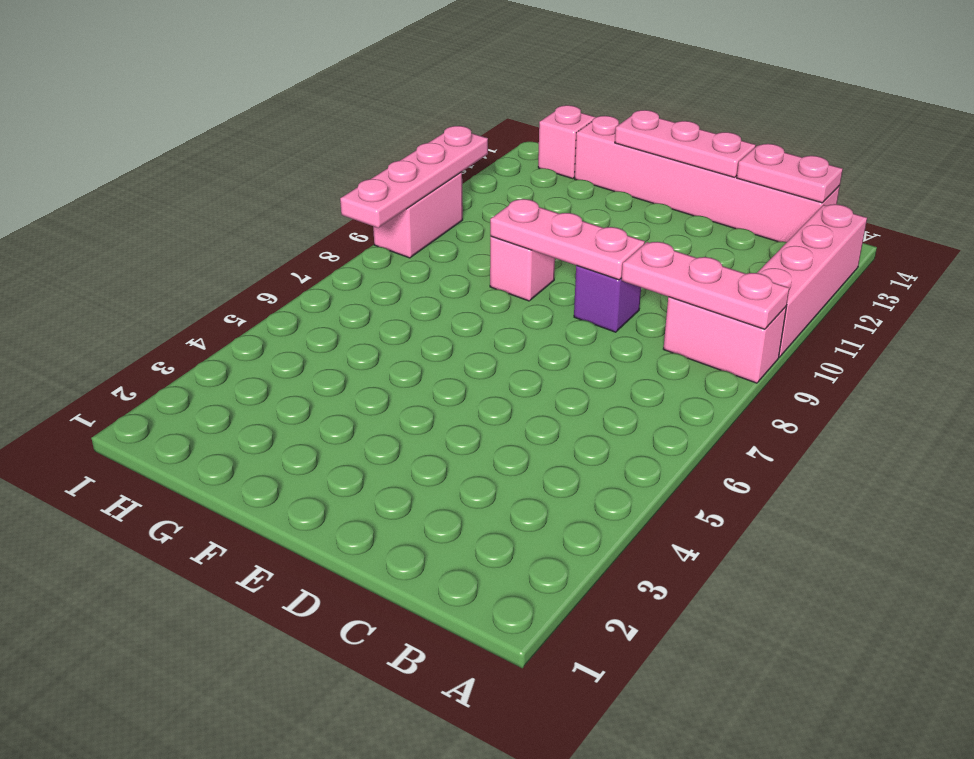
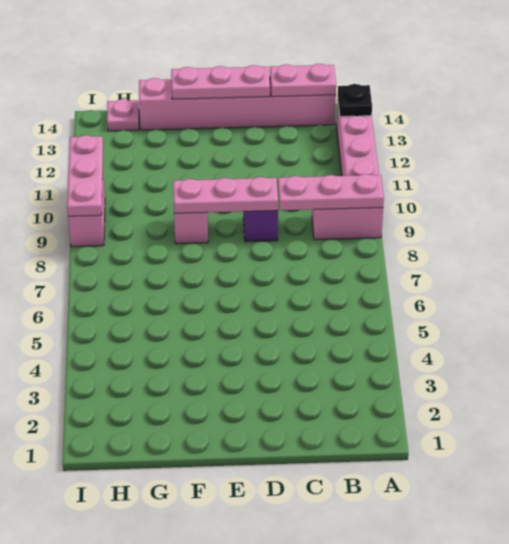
none -> black 1x1 plate [338,84,372,116]
pink 1x1 brick [538,105,595,178] -> pink 1x1 plate [107,99,139,131]
pink 1x4 plate [340,126,488,228] -> pink 1x3 plate [67,135,103,216]

